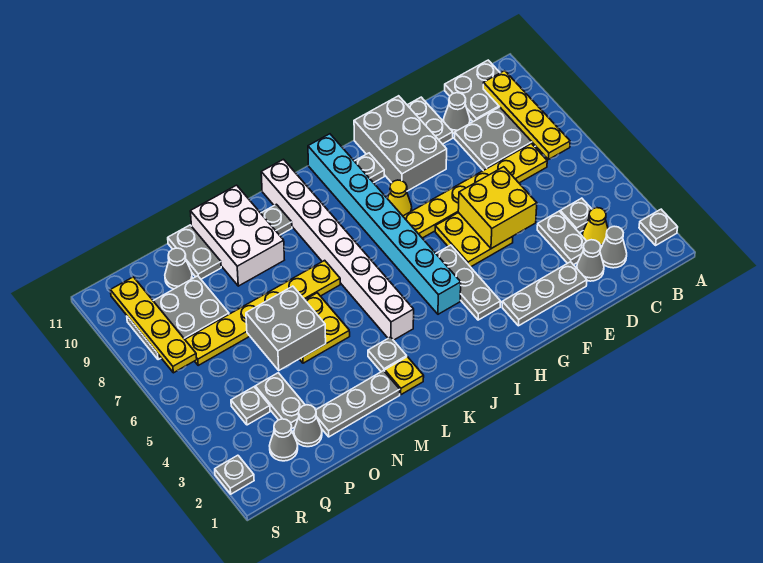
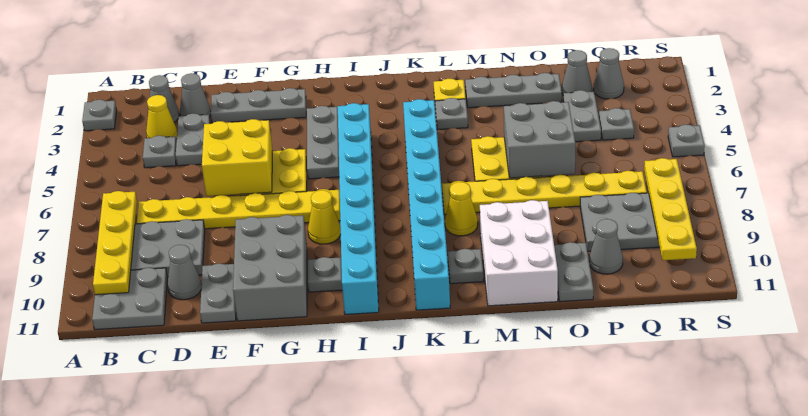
white 1x8 brick [261,159,414,340] -> cyan 1x8 brick [403,99,450,310]
none -> yellow 1x1 cone [445,182,478,236]
grey 1x1 plate [215,455,254,494] -> grey 1x1 plate moved to [668,124,705,157]

